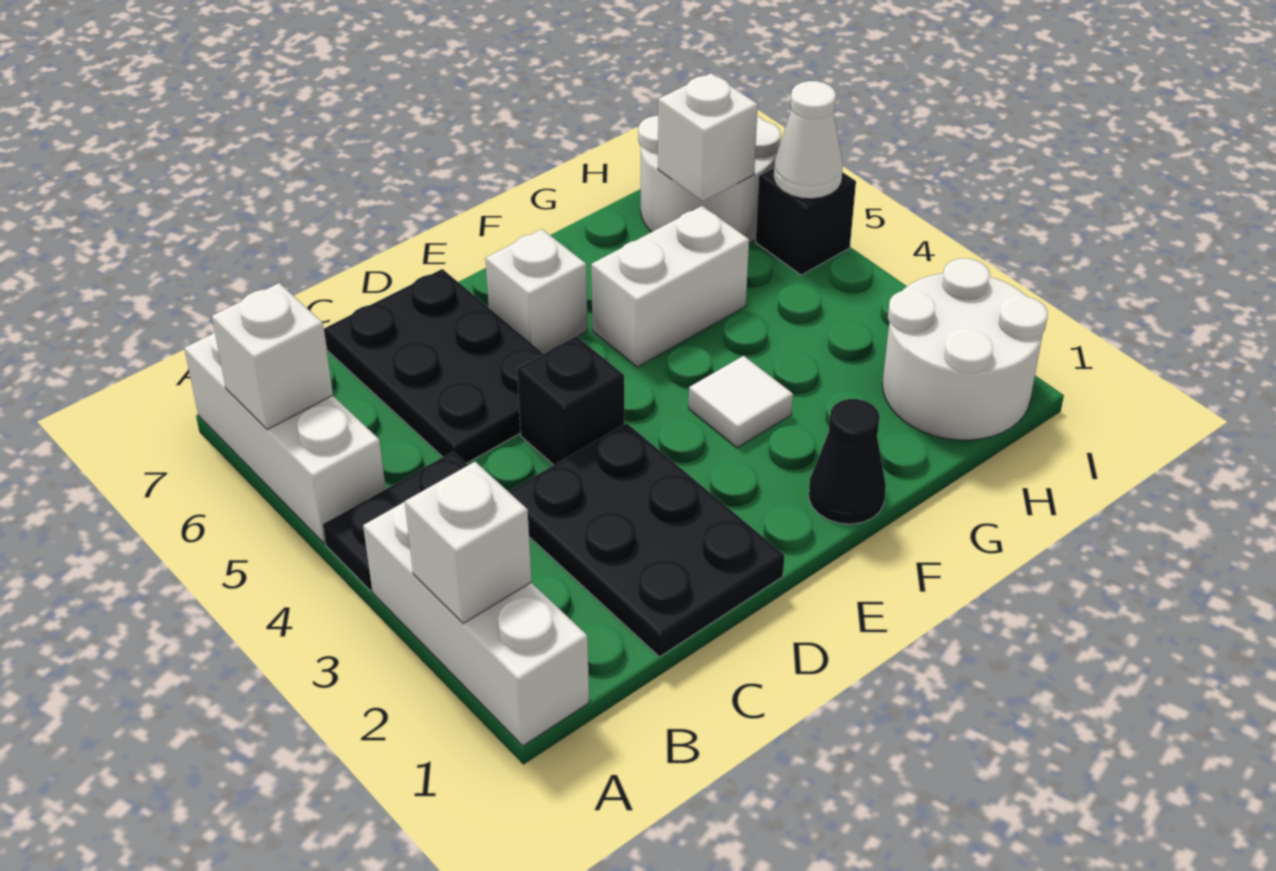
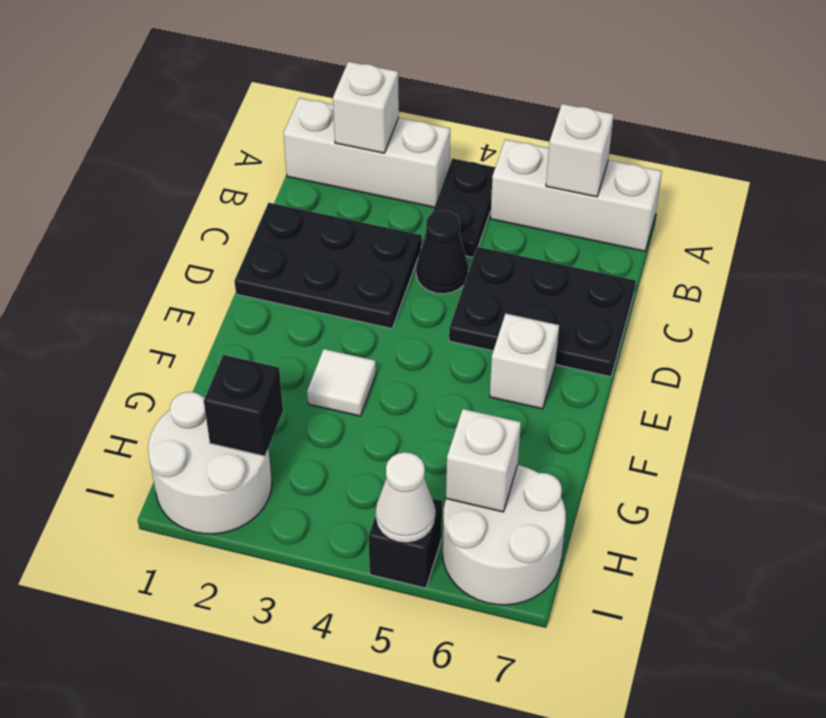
black 1x1 brick [517,336,624,465] -> black 1x1 brick moved to [204,355,283,456]
black 1x1 cone [809,399,886,524] -> black 1x1 cone moved to [416,210,468,294]
white 1x2 brick [591,206,749,367] -> none

